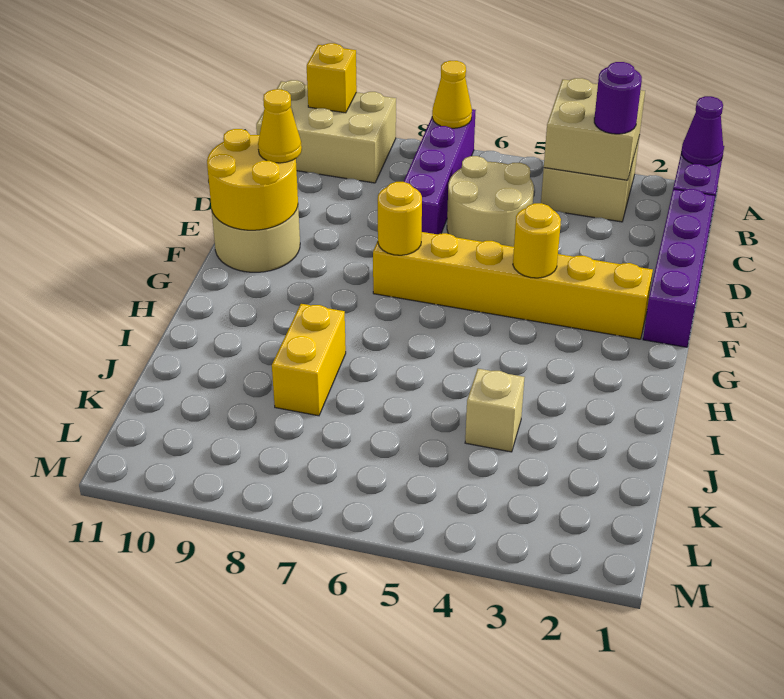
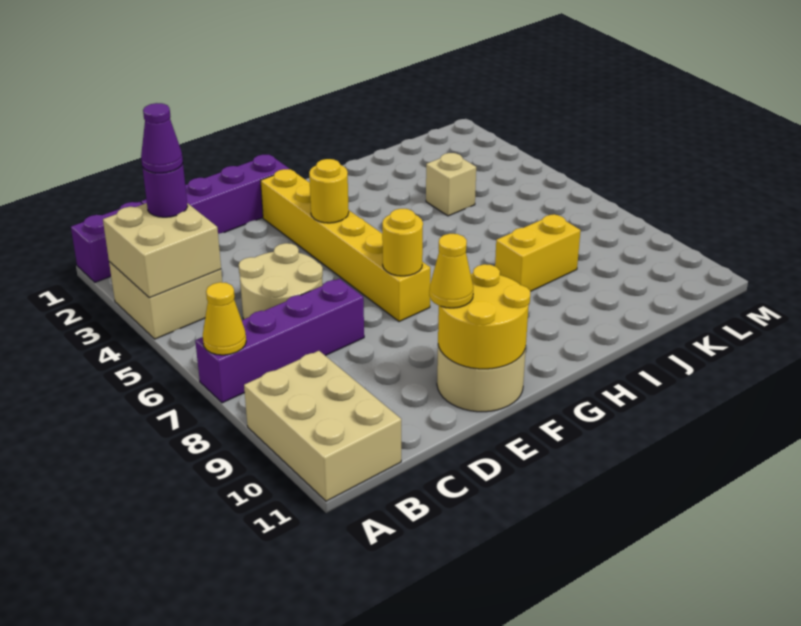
purple 1x1 cone [681,96,724,166] -> purple 1x1 cone moved to [141,103,183,173]
yellow 1x1 brick [307,43,357,113] -> none

